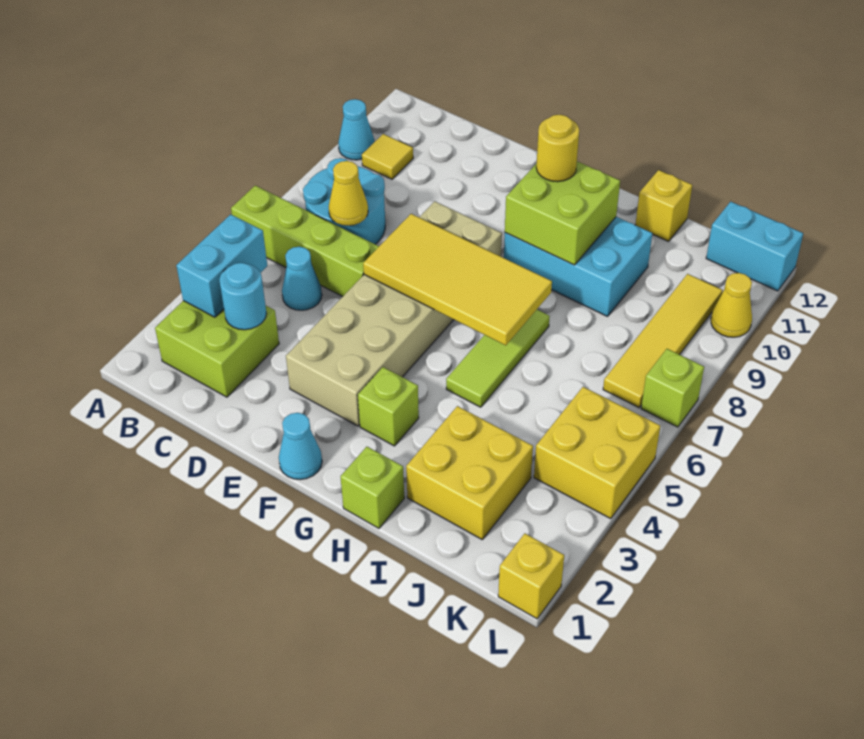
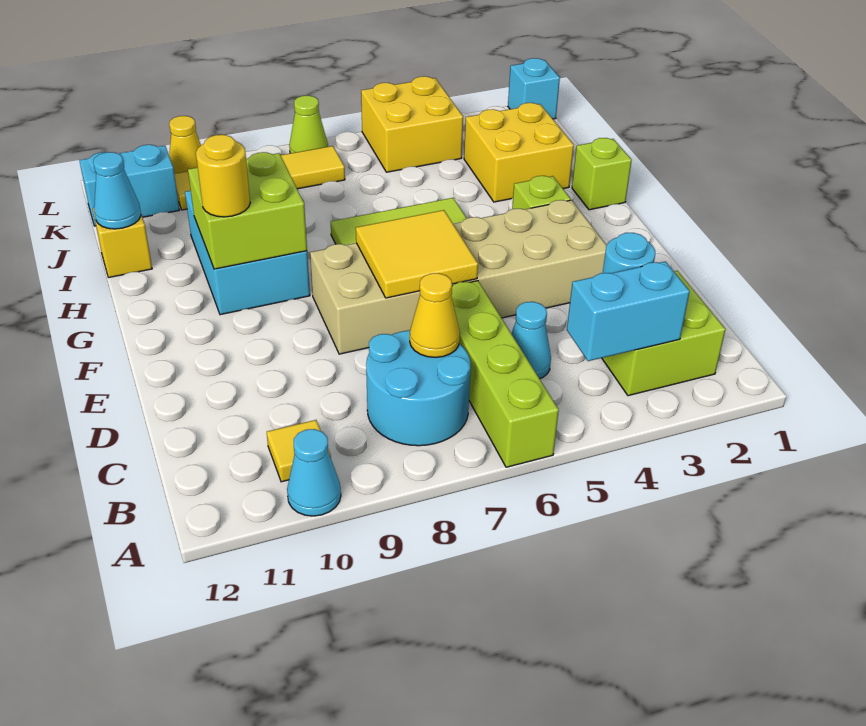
yellow 2x4 tile [363,214,552,345] -> yellow 2x2 tile [356,210,478,298]
cyan 1x1 cone [279,413,322,480] -> cyan 1x1 cone moved to [93,152,141,229]
cyan 1x2 brick [706,202,803,291] -> cyan 1x2 brick turned to [79,145,179,226]
yellow 1x1 brick [498,534,564,619] -> cyan 1x1 brick [508,58,560,119]
lime 1x1 brick [641,349,704,427] -> lime 1x1 cone [289,96,328,153]

